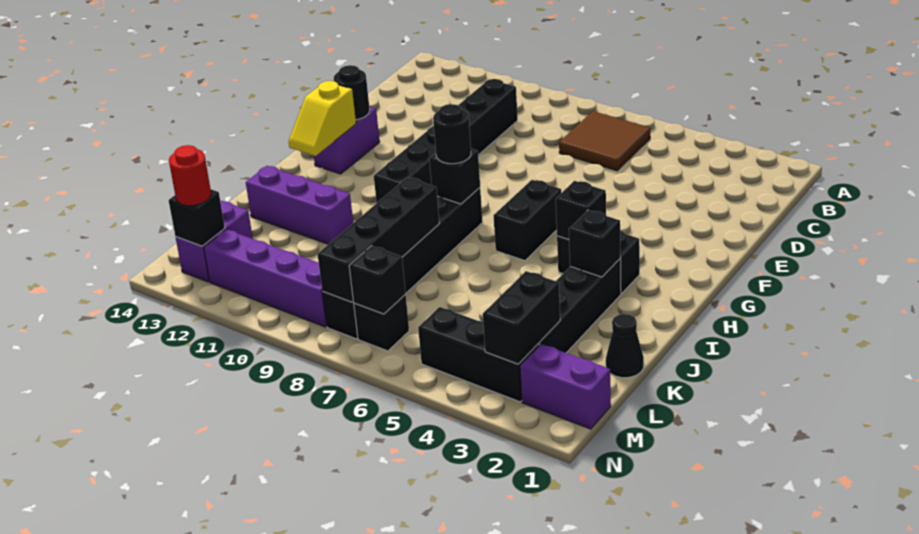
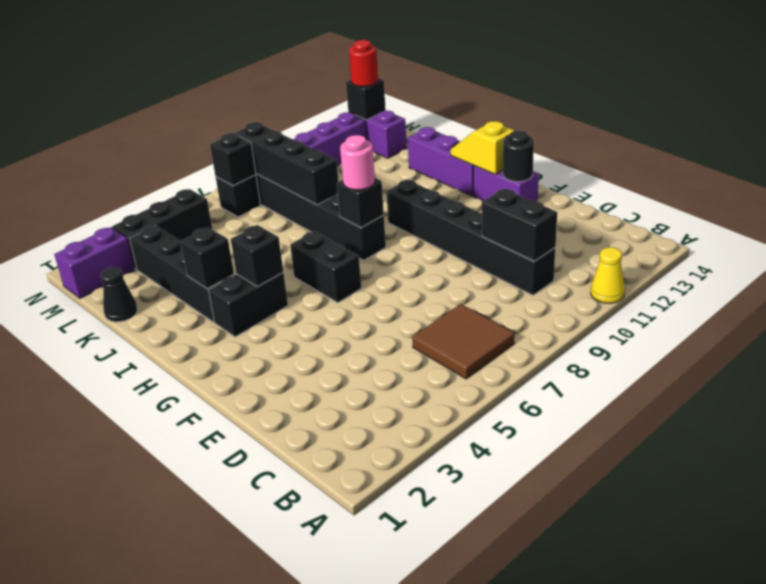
none -> yellow 1x1 cone [591,247,625,303]
black 1x1 round brick [433,104,471,164] -> pink 1x1 round brick [340,135,375,190]
purple 1x3 brick [246,166,353,244] -> purple 1x3 brick turned to [408,127,474,196]
black 1x2 brick [483,271,560,364] -> black 1x2 brick moved to [482,189,557,261]

